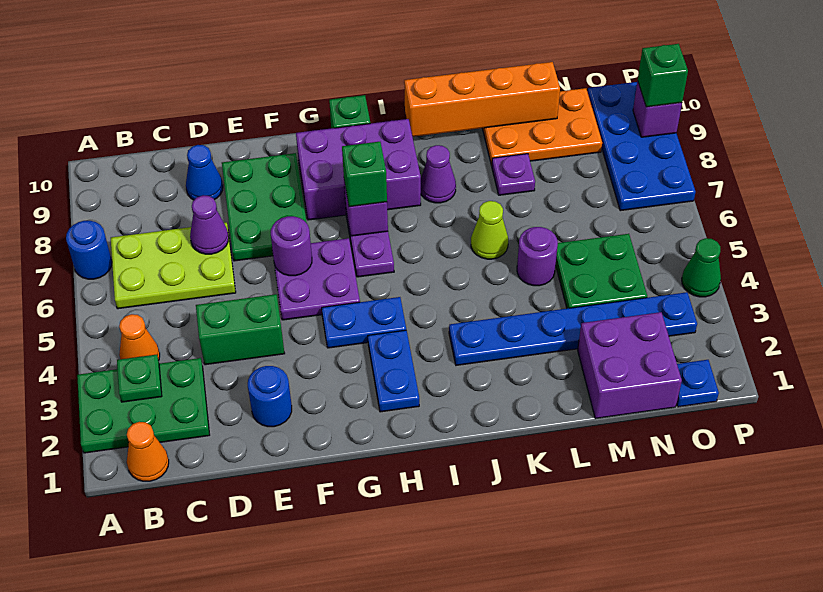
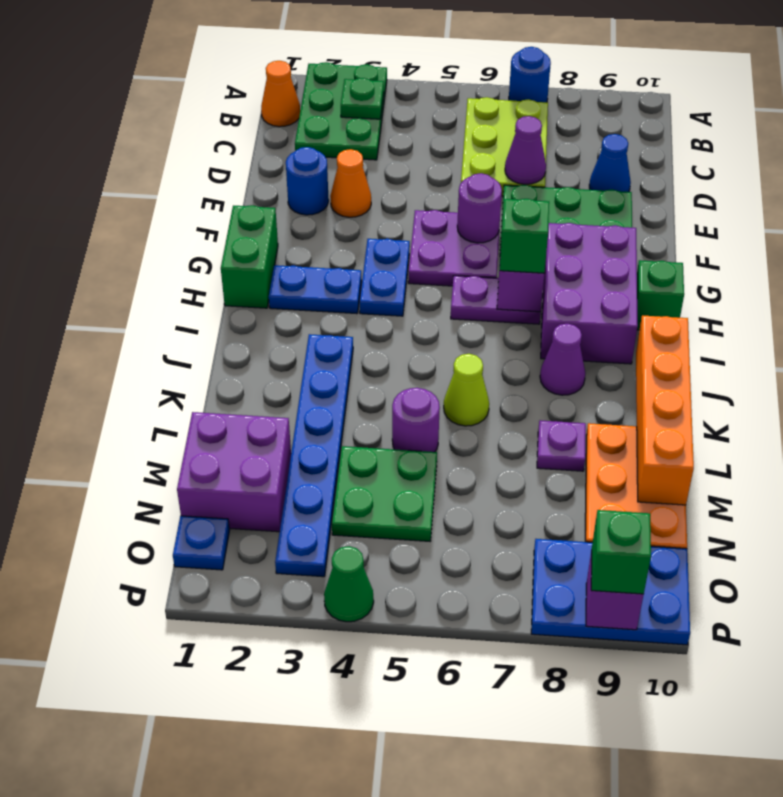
orange 1x1 cone [119,314,160,360] -> orange 1x1 cone moved to [330,149,371,217]
green 1x2 brick [196,294,285,365] -> green 1x2 brick moved to [221,205,278,308]
blue 2x4 plate [588,82,695,211] -> blue 2x3 plate [531,539,690,645]

